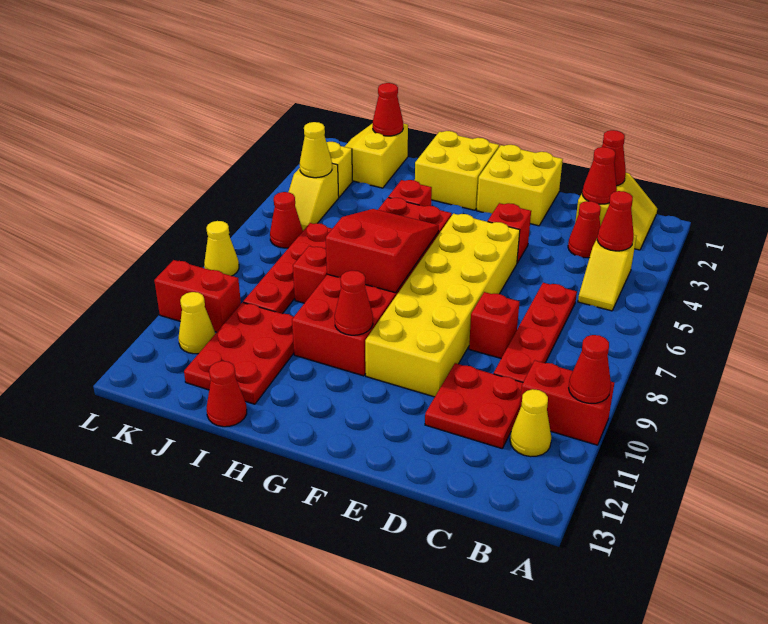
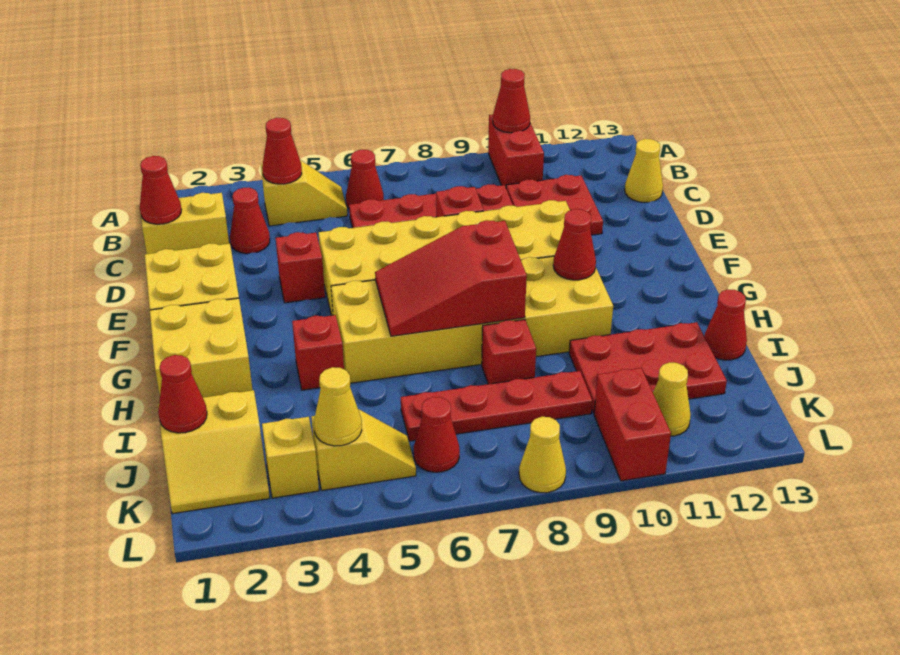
yellow 1x1 cone [510,389,551,457] -> yellow 1x1 cone moved to [625,139,663,202]
red 1x1 cone [582,147,617,204] -> red 1x1 cone moved to [346,150,384,208]
red 2x6 brick [292,198,452,376] -> yellow 2x6 brick [331,256,613,383]

